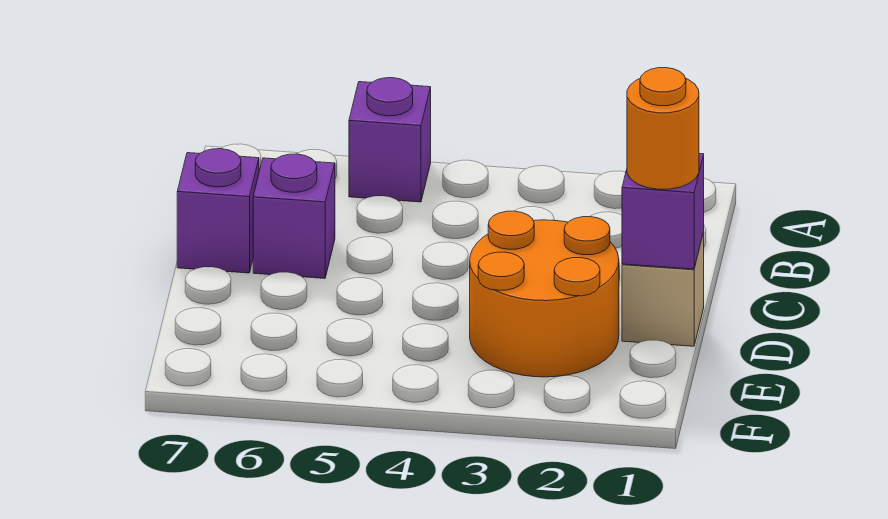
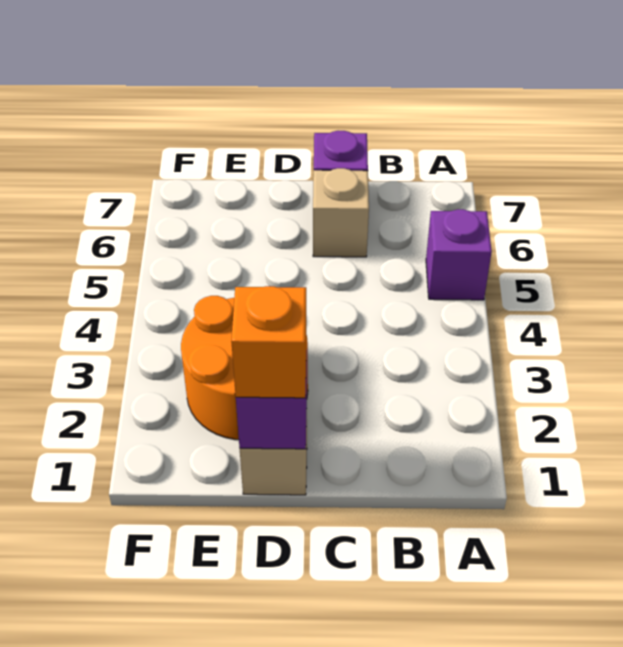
purple 1x1 brick [253,154,335,278] -> tan 1x1 brick [313,168,369,257]
orange 1x1 round brick [627,68,699,189] -> orange 1x1 brick [231,286,306,398]

